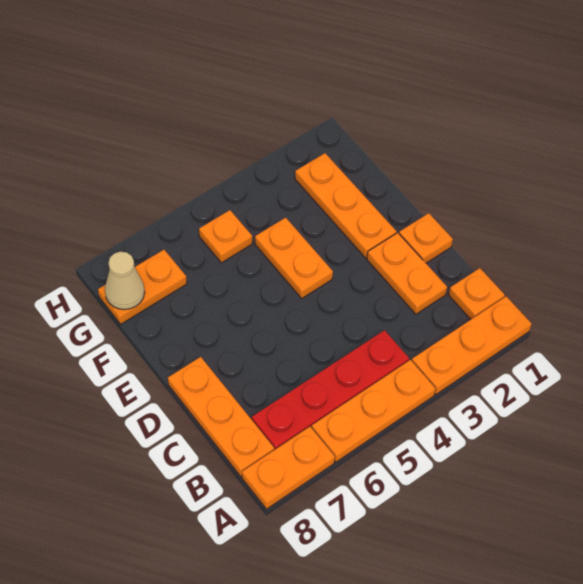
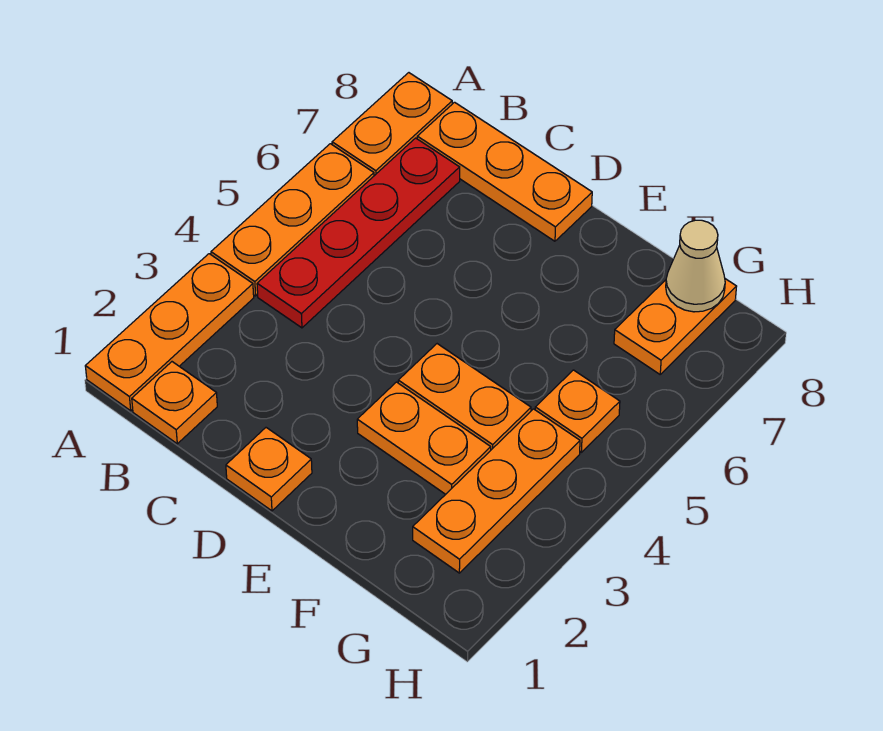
orange 1x2 plate [367,233,447,314] -> orange 1x2 plate moved to [357,382,491,494]
orange 1x3 plate [295,153,397,258] -> orange 1x3 plate turned to [413,409,580,573]

